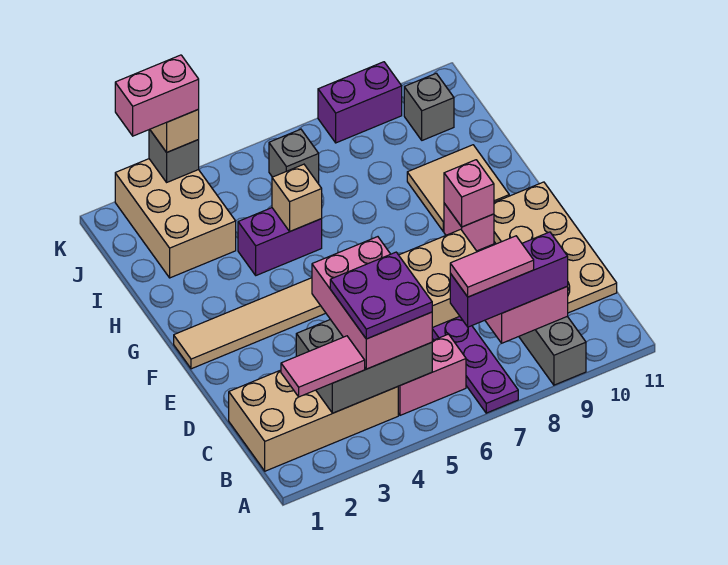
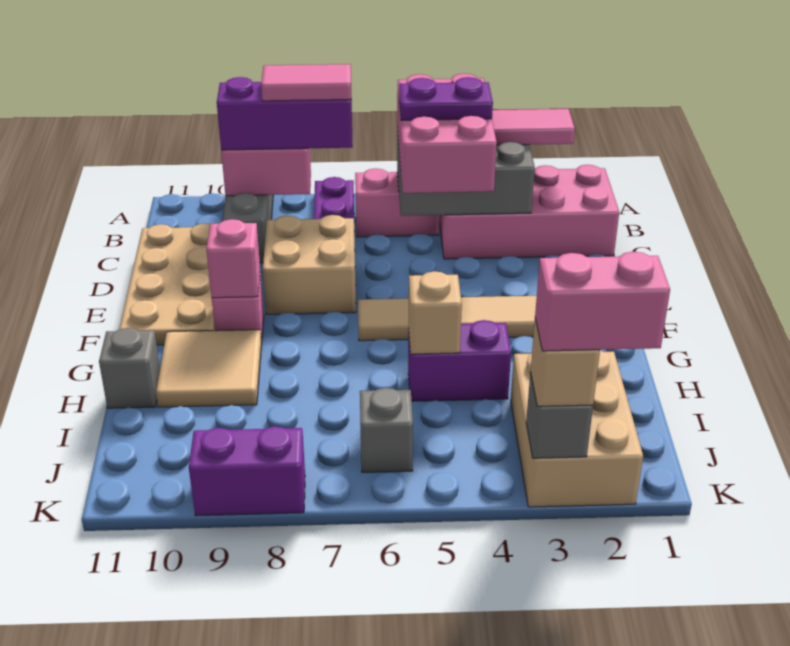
tan 2x4 brick [229,370,398,471] -> pink 2x4 brick [439,165,619,259]
purple 2x2 plate [330,252,432,339] -> purple 1x2 plate [399,77,493,120]
grey 1x1 brick [404,73,454,140] -> grey 1x1 brick moved to [99,328,160,408]

